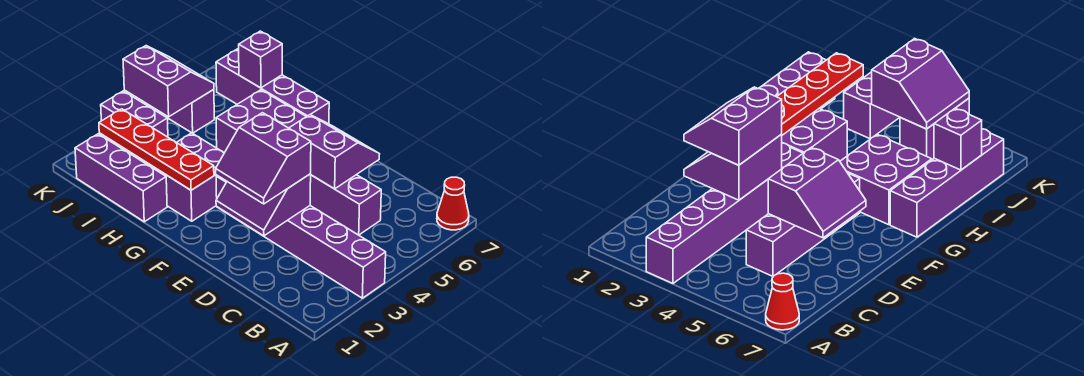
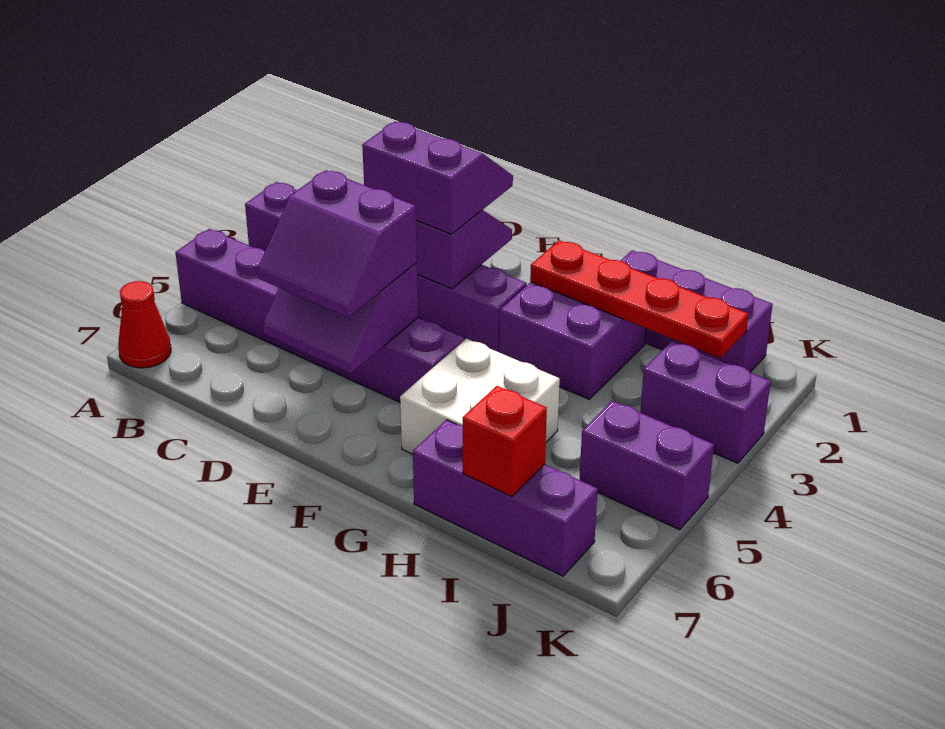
purple 1x4 brick [310,175,381,235] -> purple 1x6 brick [175,229,464,402]
purple 2x2 brick [216,90,306,153] -> white 2x2 brick [400,339,560,454]
purple 1x4 brick [216,49,329,124] -> purple 1x3 brick [413,420,598,576]
purple 1x1 brick [239,31,282,88] -> red 1x1 brick [463,386,547,497]
purple 2x2 slope [123,46,214,117] -> purple 2x2 slope moved to [258,170,417,318]

